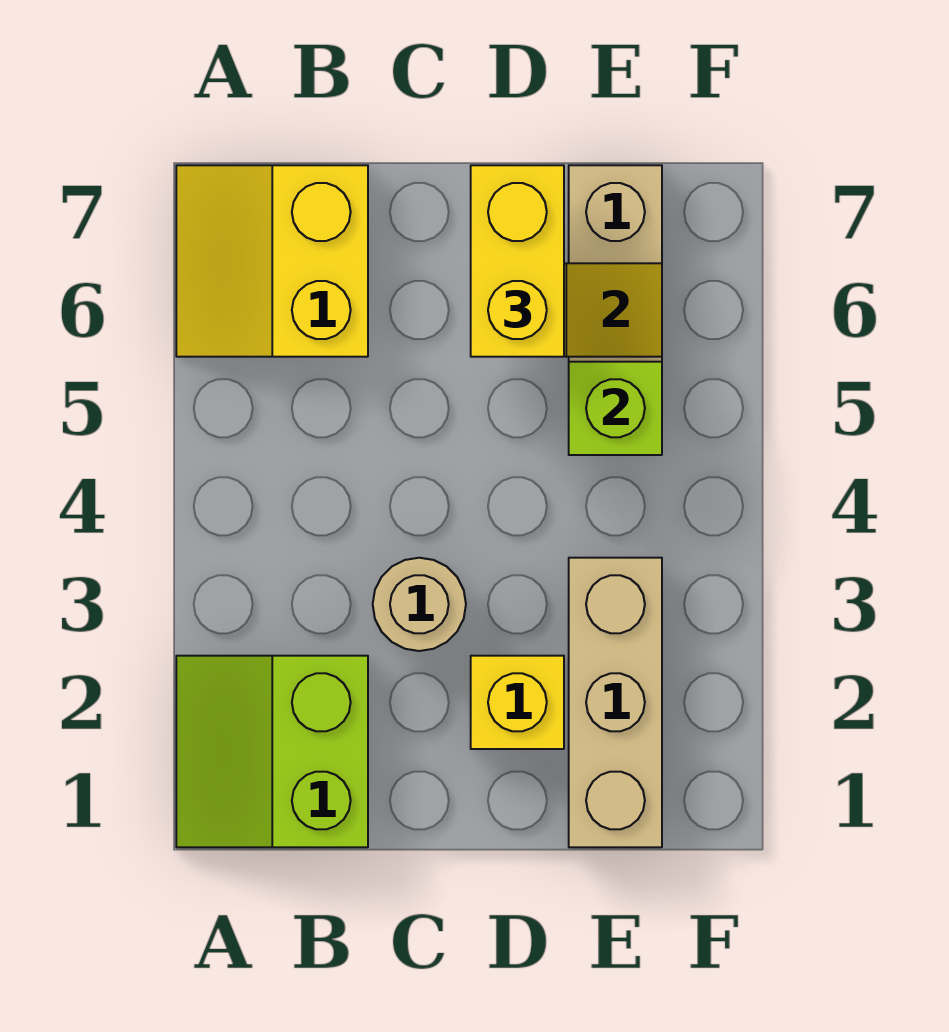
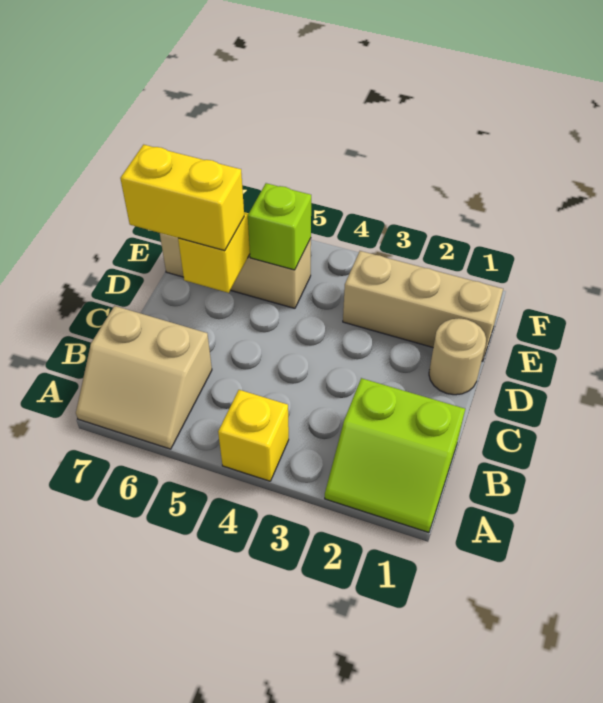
yellow 2x2 slope [176,165,368,357] -> tan 2x2 slope [76,306,212,449]
tan 1x1 round brick [373,558,466,651] -> tan 1x1 round brick moved to [429,318,486,395]
yellow 1x1 brick [471,656,564,749] -> yellow 1x1 brick moved to [218,390,289,481]

